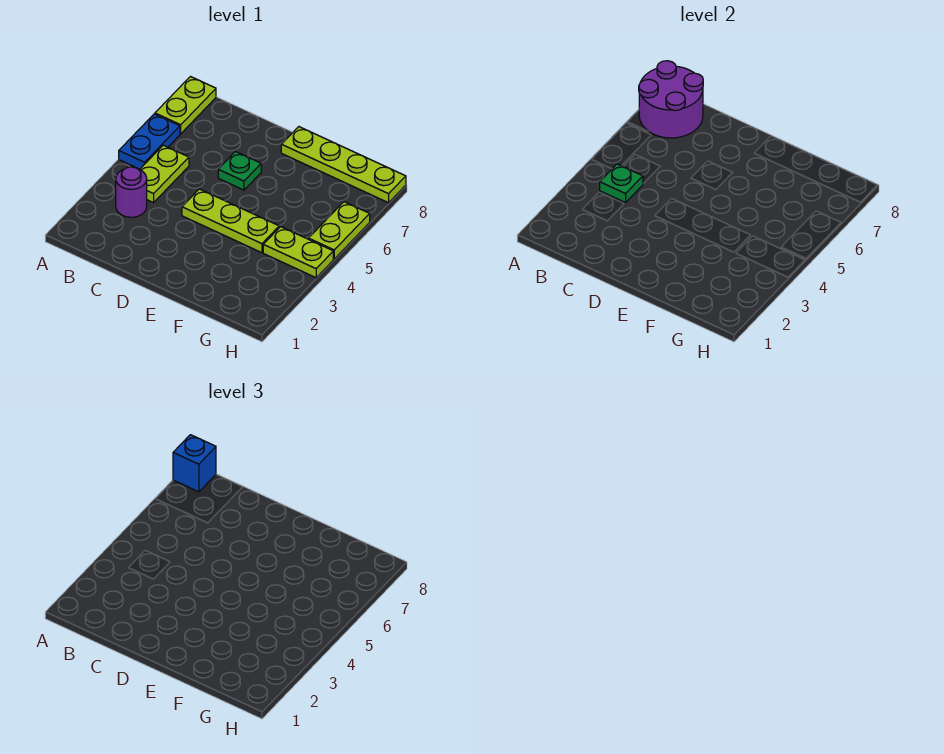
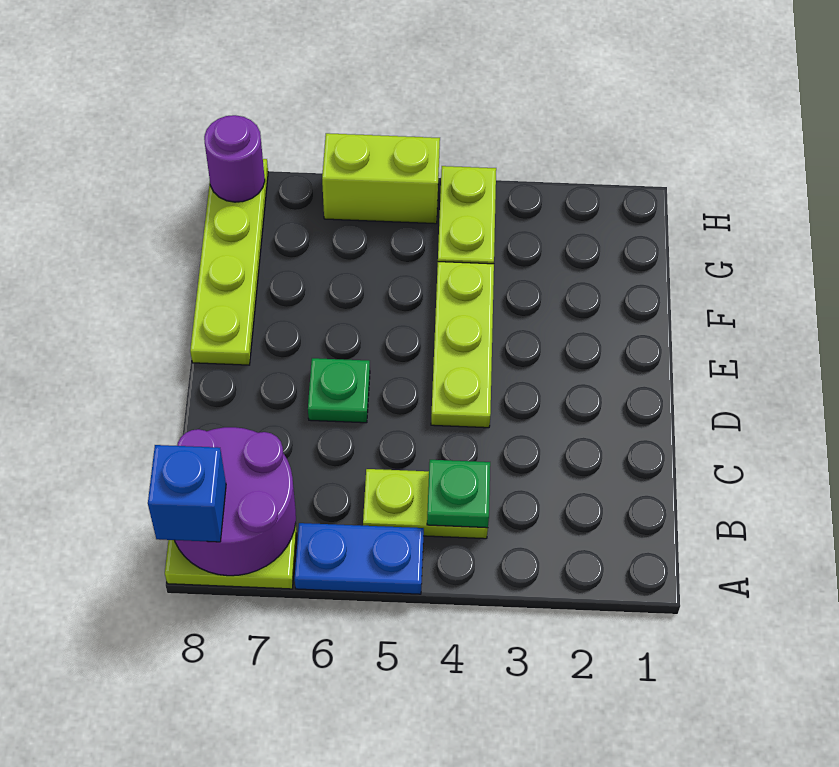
purple 1x1 round brick [116,167,147,217] -> purple 1x1 round brick moved to [204,115,265,202]
lime 1x2 plate [309,202,370,259] -> lime 1x2 brick [322,133,440,224]

